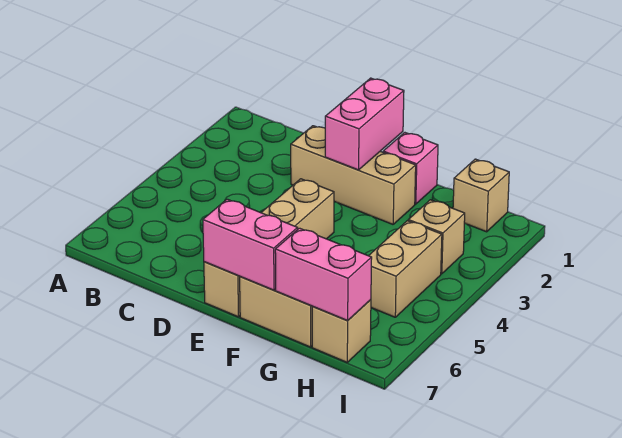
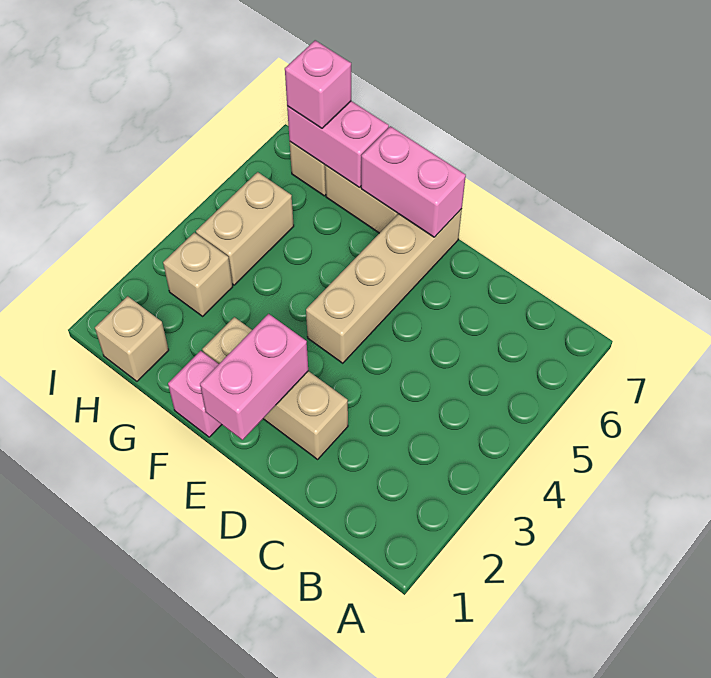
none -> pink 1x1 brick [285,40,351,128]

